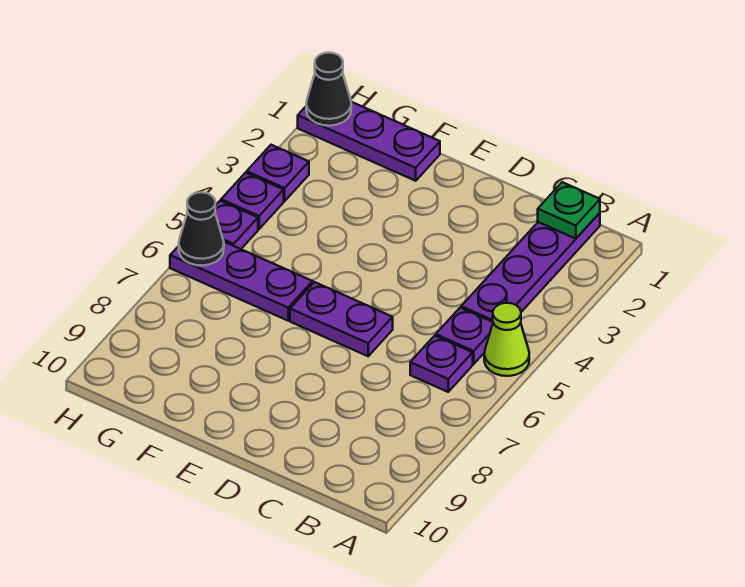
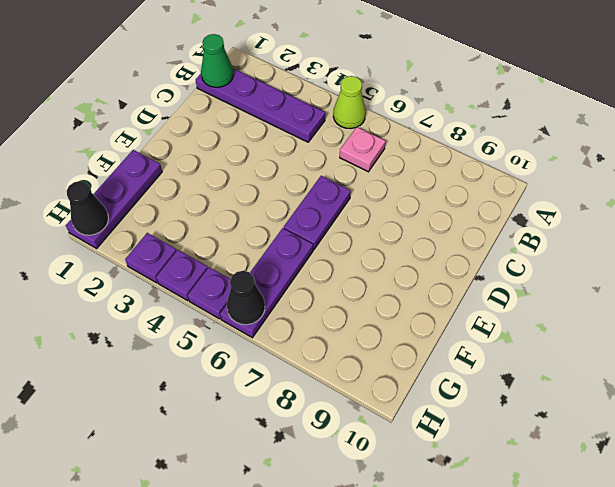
green 1x1 plate [538,182,600,239] -> green 1x1 cone [201,34,233,87]
purple 1x1 plate [436,308,493,364] -> none
purple 1x1 plate [410,336,473,392] -> pink 1x1 plate [340,127,386,172]

